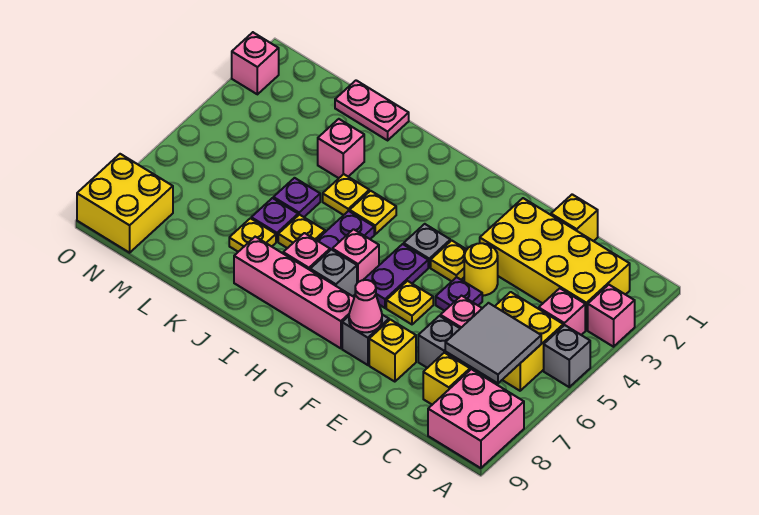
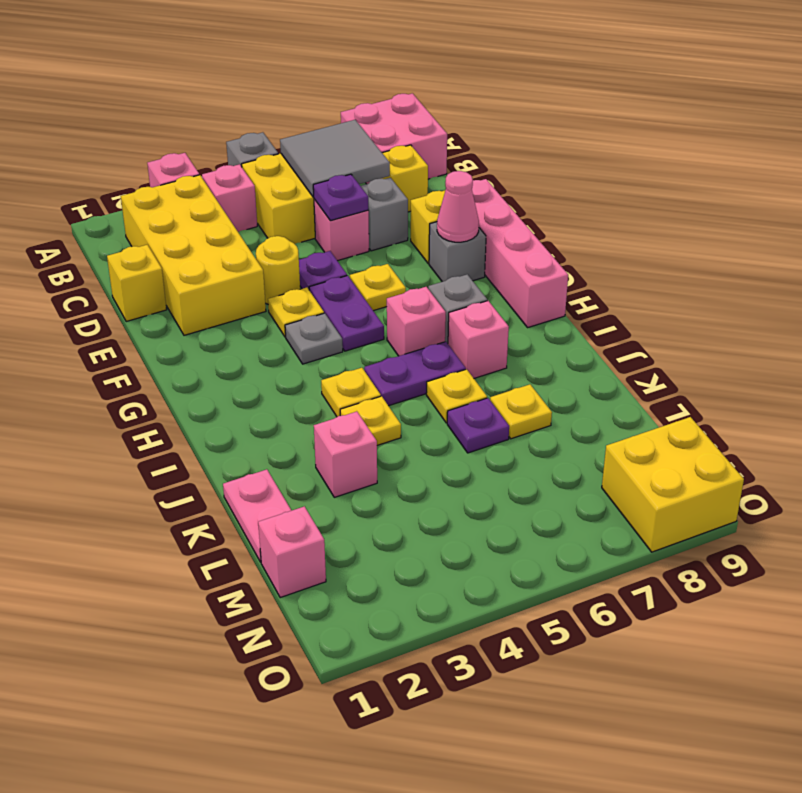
purple 1x2 plate [364,244,428,308] -> purple 1x2 plate turned to [309,276,384,351]
pink 1x4 brick [234,237,354,348] -> pink 1x4 brick moved to [472,179,568,327]
purple 1x1 plate [273,178,320,217] -> purple 1x1 plate moved to [313,174,368,221]
pink 1x1 brick [232,32,279,94] -> pink 1x1 brick moved to [258,506,326,598]

